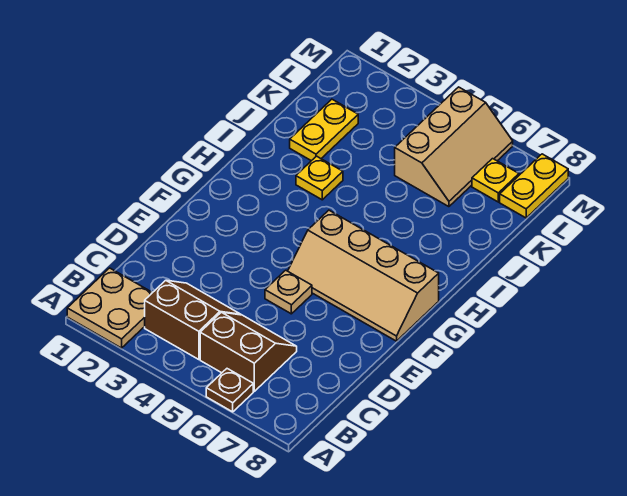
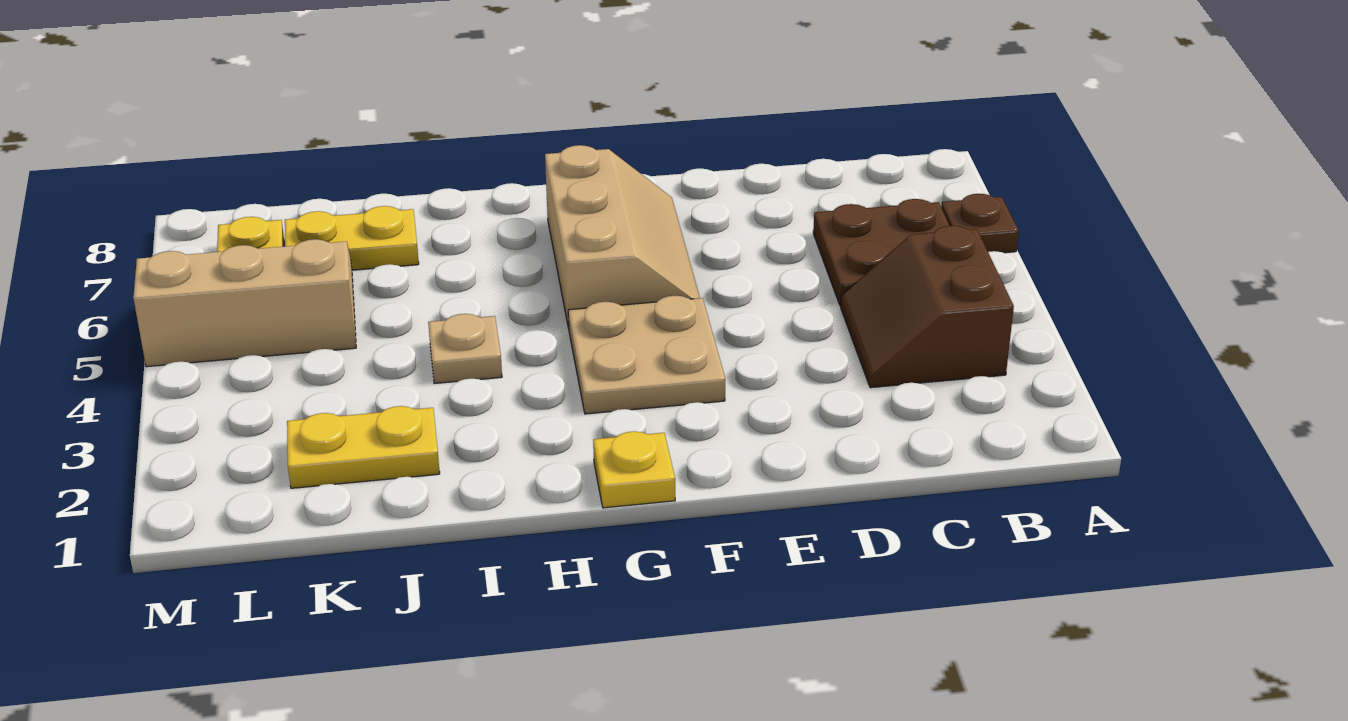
tan 2x2 plate [67,268,152,348] -> tan 2x2 plate moved to [568,296,725,414]
brown 2x2 slope [200,312,297,391] -> brown 2x2 plate [813,199,950,306]
tan 1x1 plate [265,270,312,314] -> tan 1x1 plate moved to [428,314,502,384]
tan 2x4 slope [288,210,439,341] -> tan 2x3 slope [545,145,700,328]
yellow 1x1 plate [296,156,343,200] -> yellow 1x1 plate moved to [593,431,675,508]
yellow 1x2 plate [500,154,568,218] -> yellow 1x2 plate moved to [285,206,419,270]

